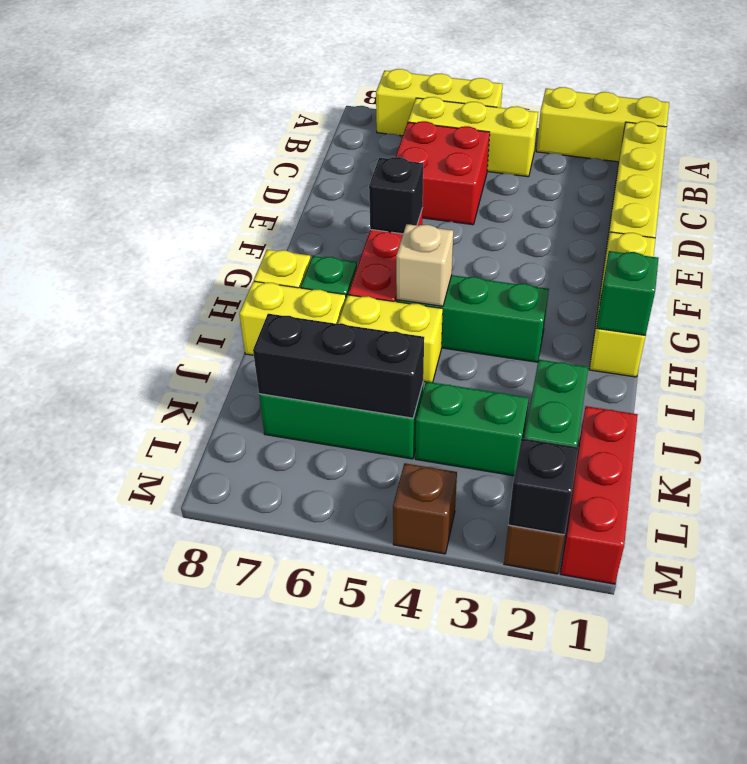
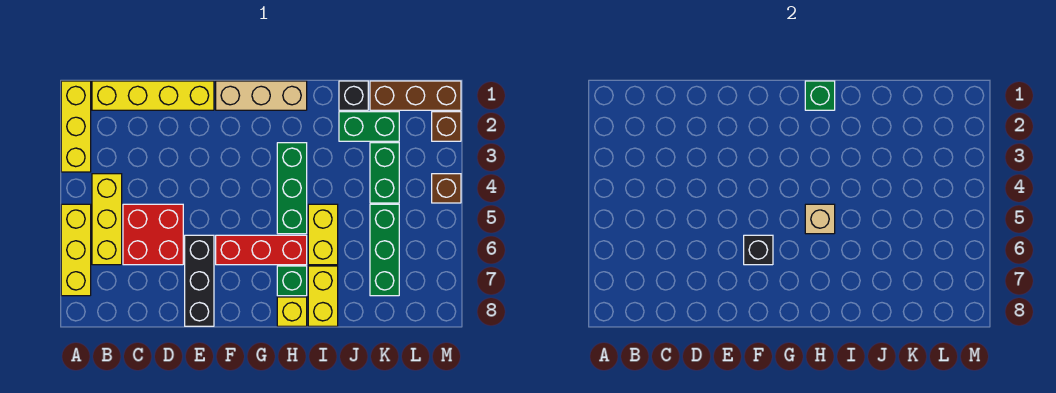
yellow 1x3 brick [589,232,655,377] -> tan 1x3 brick [216,81,307,110]
red 1x3 brick [560,406,638,584] -> brown 1x3 brick [370,81,461,110]
black 1x3 brick [253,314,424,418] -> black 1x3 brick moved to [185,235,214,326]
black 1x1 brick [508,438,578,535] -> black 1x1 brick moved to [339,81,368,110]

